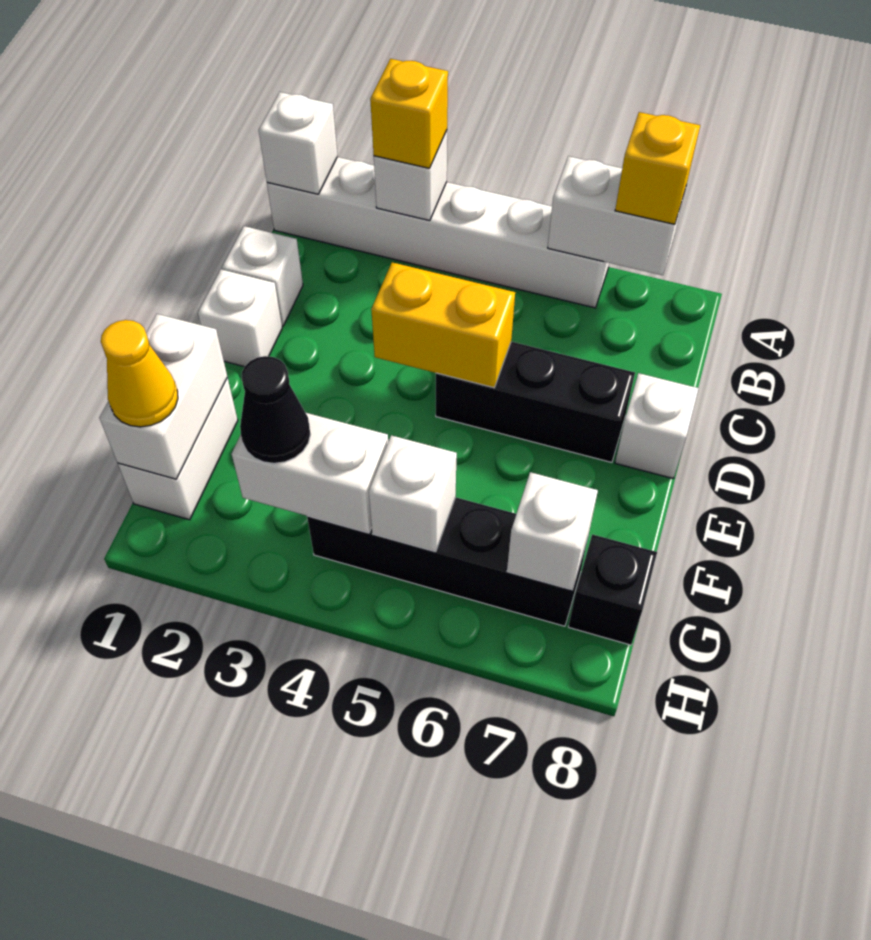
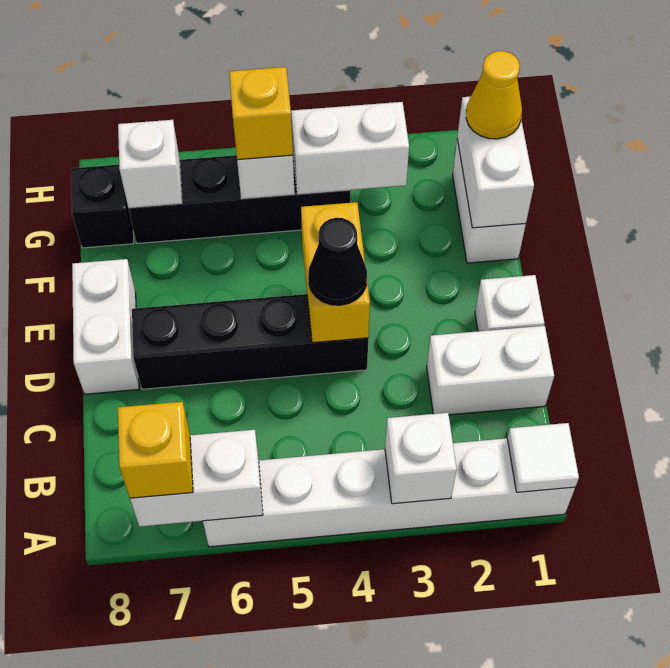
white 1x1 brick [259,92,338,194] -> white 1x1 tile [507,423,579,492]
yellow 1x1 brick [370,59,448,168] -> yellow 1x1 brick moved to [229,67,293,160]
white 1x1 brick [222,226,303,326] -> white 1x2 brick [427,326,554,415]
yellow 1x2 brick [371,262,515,388] -> yellow 1x2 brick turned to [301,202,370,343]
black 1x3 brick [436,342,635,462] -> black 1x4 brick [132,294,368,389]
white 1x1 brick [615,373,699,478] -> white 1x2 brick [72,259,139,394]
black 1x1 cone [240,356,310,463] -> black 1x1 cone moved to [308,218,367,305]

